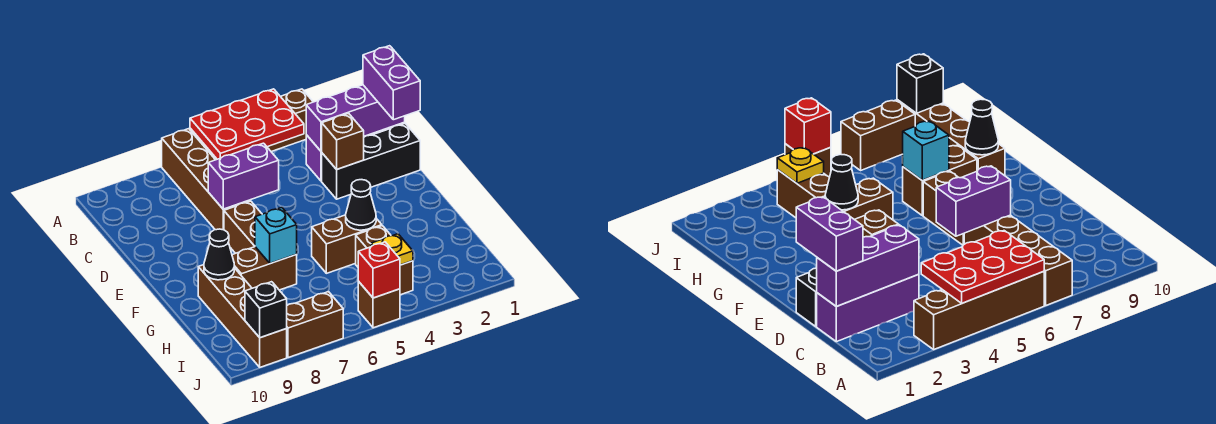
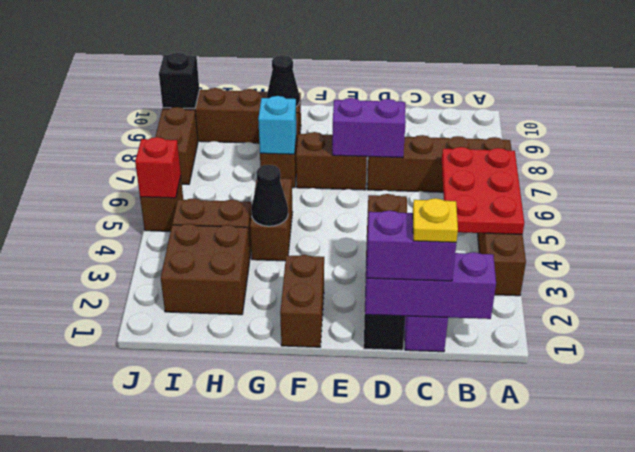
purple 1x3 brick [306,85,405,151] -> purple 1x3 brick turned to [365,252,496,319]
purple 1x2 brick [208,143,279,209] -> purple 1x2 brick turned to [332,98,406,158]
none -> brown 1x2 brick [280,255,324,347]
none -> brown 2x2 brick [161,224,250,315]
yellow 1x1 plate [371,234,413,265] -> yellow 1x1 plate moved to [413,198,458,242]

